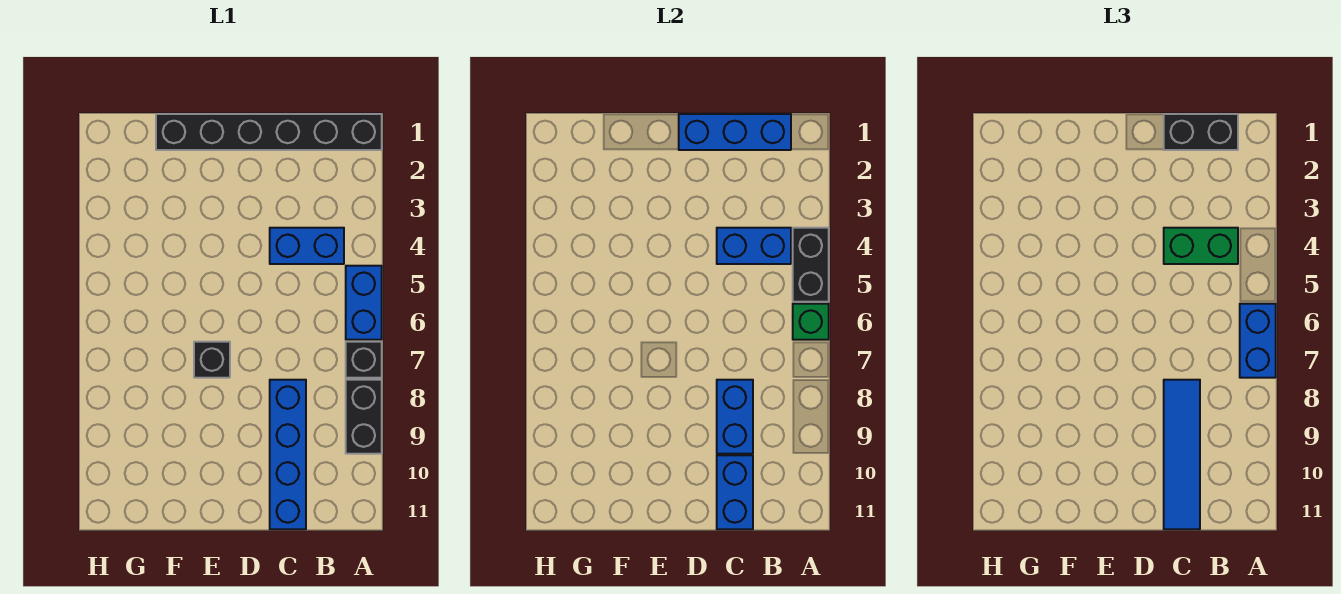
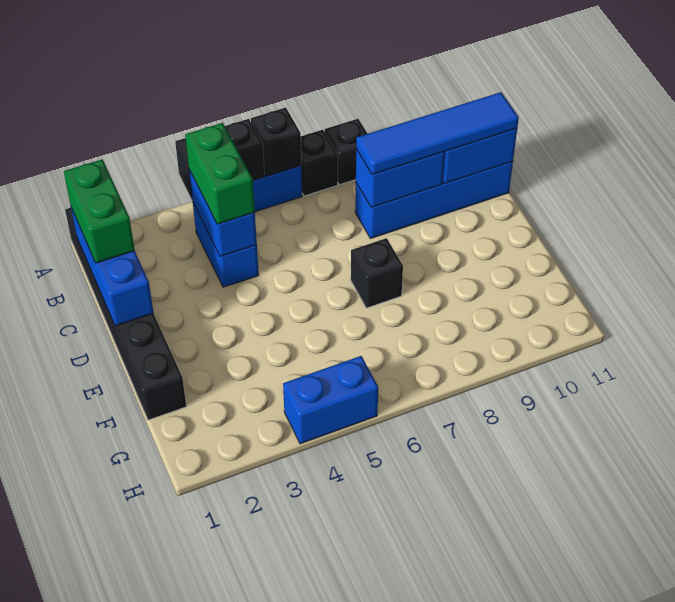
green 1x1 brick [793,304,829,340] -> black 1x1 brick [251,108,301,176]
blue 1x2 brick [1240,304,1276,378] -> blue 1x2 brick moved to [283,356,378,444]
black 1x2 brick [346,380,382,454] -> black 1x1 brick [325,119,368,185]
black 1x2 brick [1164,114,1238,150] -> green 1x2 brick [64,159,135,263]

